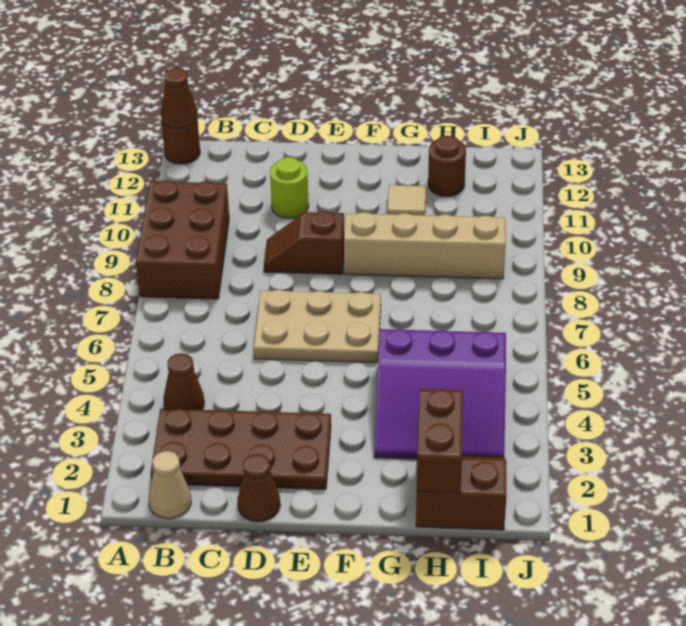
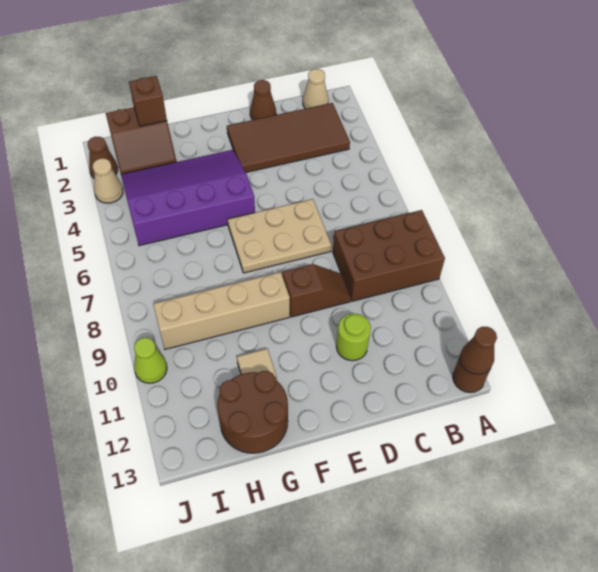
brown 2x3 brick [136,180,229,299] -> brown 2x3 brick turned to [333,210,445,301]
brown 2x4 plate [151,409,331,489] -> brown 2x4 tile [227,103,350,172]
brown 1x1 cone [163,353,204,410] -> brown 1x1 cone moved to [88,137,118,178]
purple 3x3 slope [375,329,506,459] -> purple 3x4 slope [121,150,255,246]
brown 1x2 brick [417,389,463,493] -> brown 1x1 brick [129,76,167,126]
brown 1x1 round brick [428,136,466,197] -> brown 2x2 round brick [217,371,288,453]
none -> tan 1x1 cone [93,158,123,203]
none -> lime 1x1 cone [134,338,167,383]

